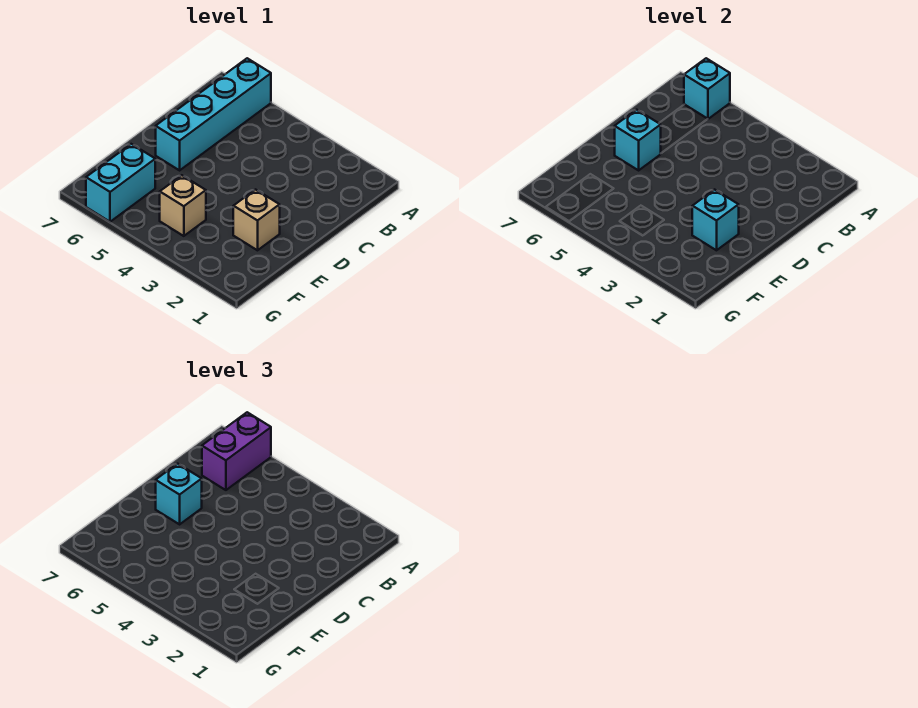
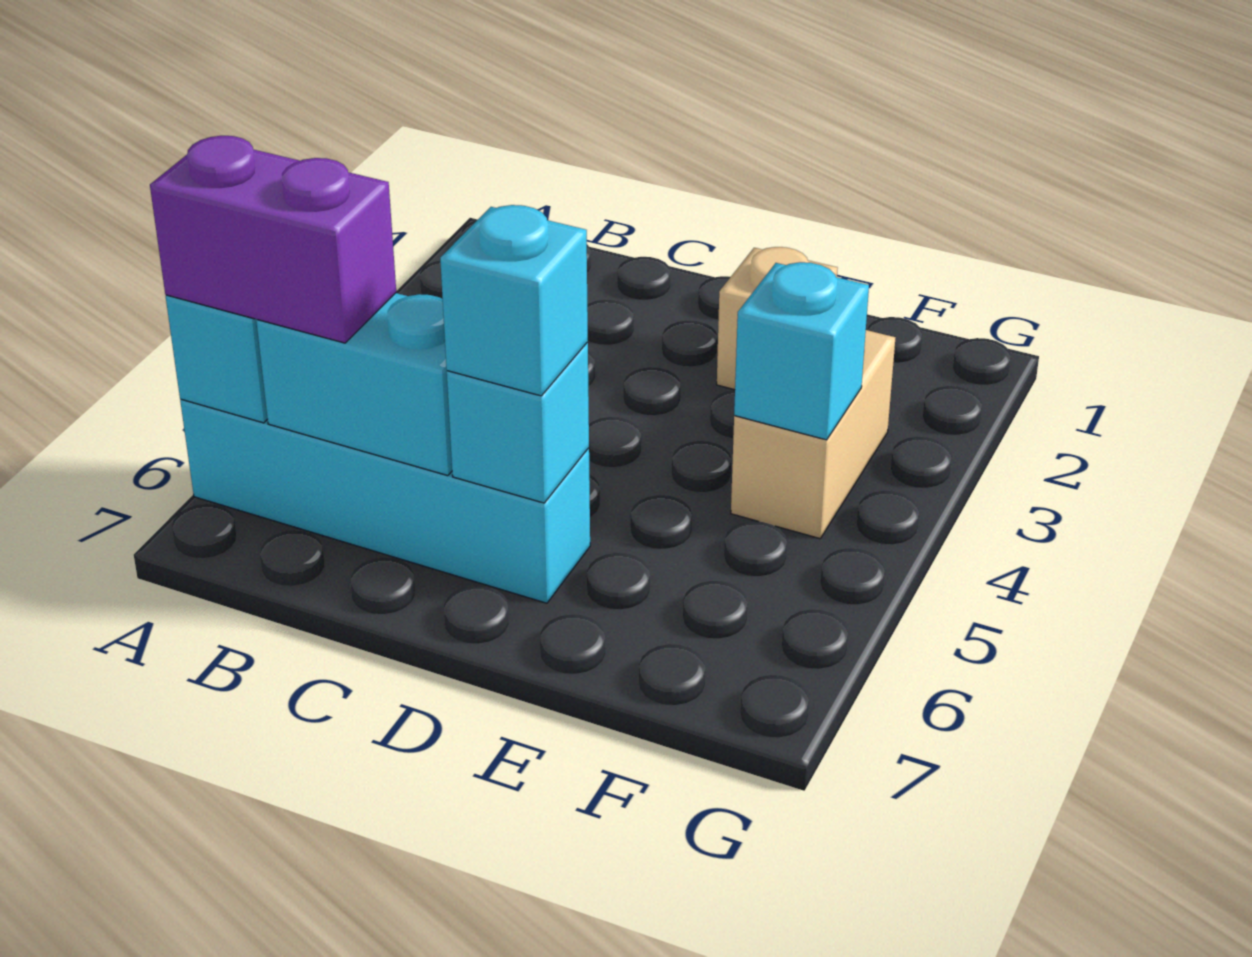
cyan 1x1 brick [692,190,739,250] -> cyan 1x1 brick moved to [734,262,869,440]
tan 1x1 brick [160,175,206,236] -> tan 1x2 brick [731,330,895,539]
cyan 1x2 brick [86,144,155,222] -> cyan 1x2 brick moved to [256,293,452,476]

